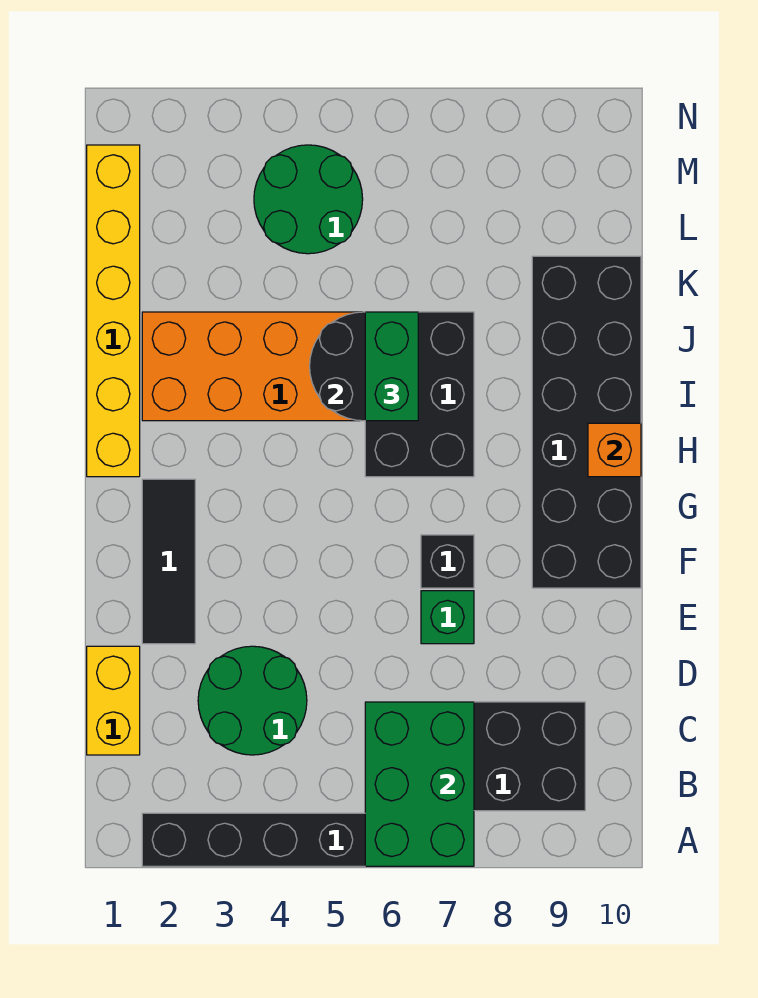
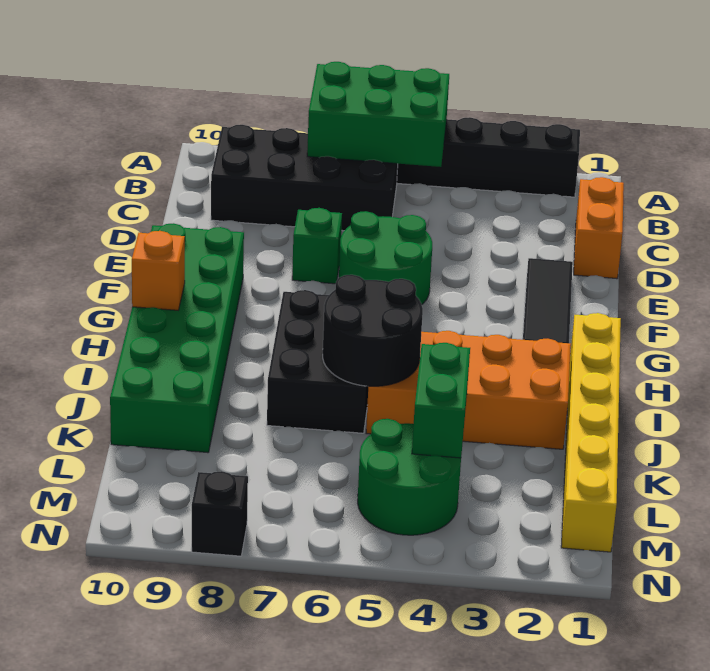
green 2x3 brick [365,702,474,866] -> green 2x3 brick turned to [307,62,449,167]
yellow 1x2 brick [87,646,140,755] -> orange 1x2 brick [574,177,624,279]
green 2x2 round brick [198,646,307,755] -> green 2x2 round brick moved to [339,211,432,304]
black 1x1 brick [421,535,474,588] -> black 1x1 brick moved to [192,471,248,556]
black 2x6 brick [532,256,641,588] -> green 2x6 brick [110,223,244,453]
green 1x2 brick [365,312,418,421] -> green 1x2 brick moved to [412,343,470,458]

